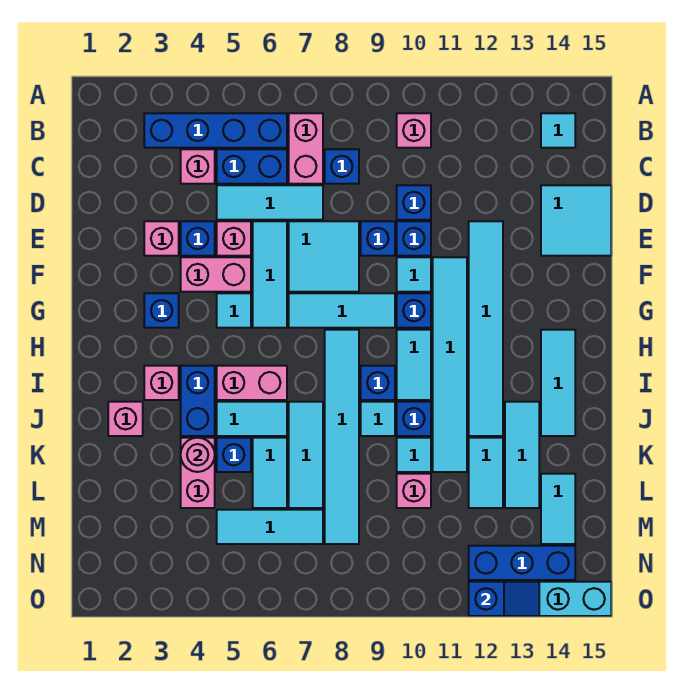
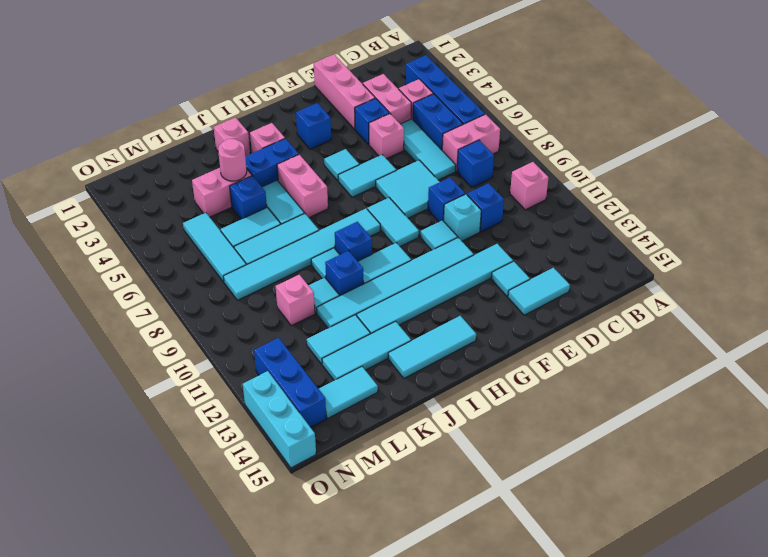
cyan 1x1 tile [541,113,575,148] -> cyan 1x1 tile moved to [491,261,530,297]
cyan 2x2 tile [541,185,611,256] -> cyan 1x2 tile [508,268,570,315]
pink 1x1 brick [144,221,179,256] -> pink 1x3 brick [314,54,375,129]
cyan 1x3 tile [253,221,287,328] -> cyan 1x2 tile [338,155,396,197]
blue 1x1 brick [397,221,431,256] -> cyan 1x1 brick [444,194,481,241]
pink 1x2 brick [181,257,251,292] -> pink 1x2 brick moved to [363,74,411,124]
cyan 1x3 tile [289,293,395,328] -> cyan 1x2 tile [367,198,419,247]
blue 1x1 brick [397,293,431,328] -> none
blue 1x2 slope [469,582,539,616] -> none

